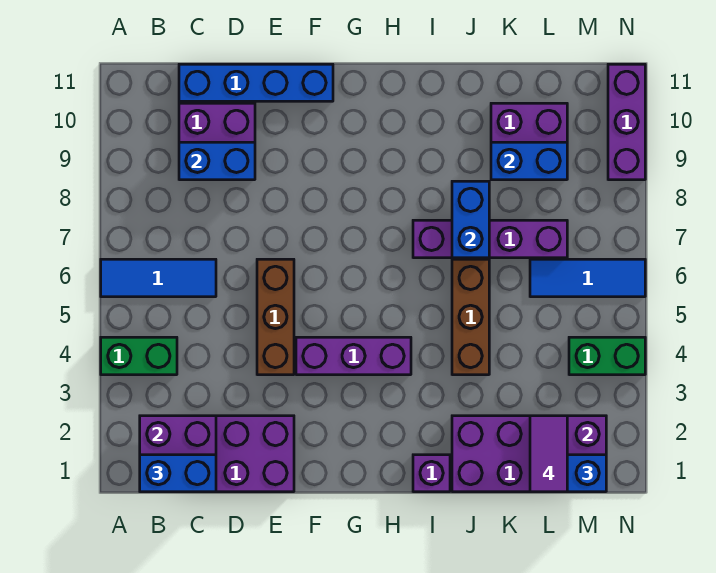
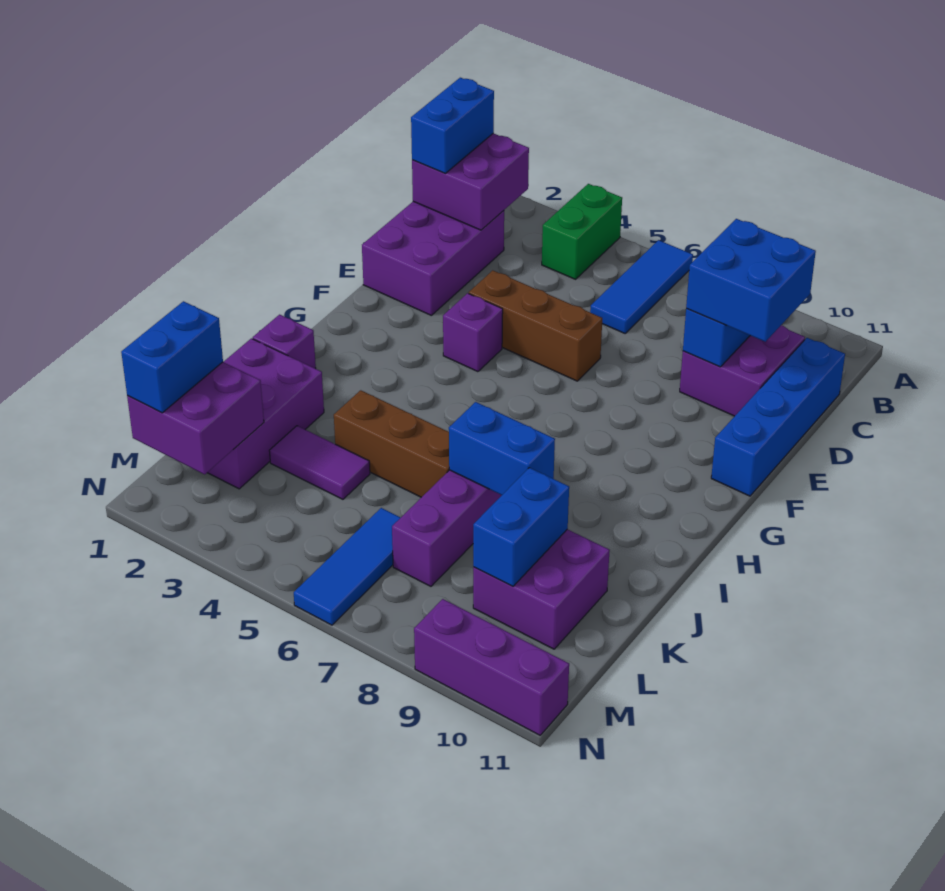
none -> blue 2x2 brick [686,219,816,342]
purple 1x3 brick [296,337,411,375] -> purple 1x1 brick [443,293,503,372]
purple 1x2 tile [530,416,567,492] -> purple 1x2 tile moved to [269,426,370,499]
green 1x2 brick [569,337,645,375] -> none

